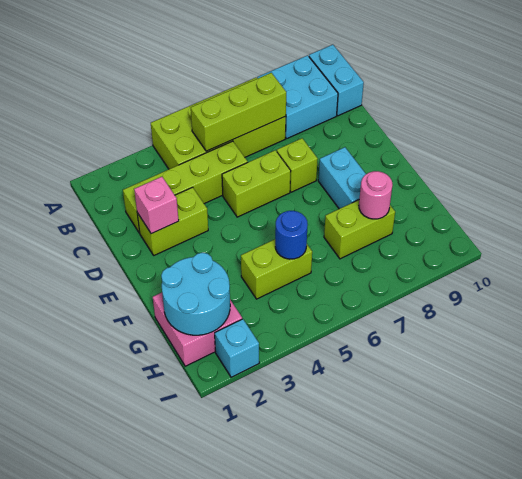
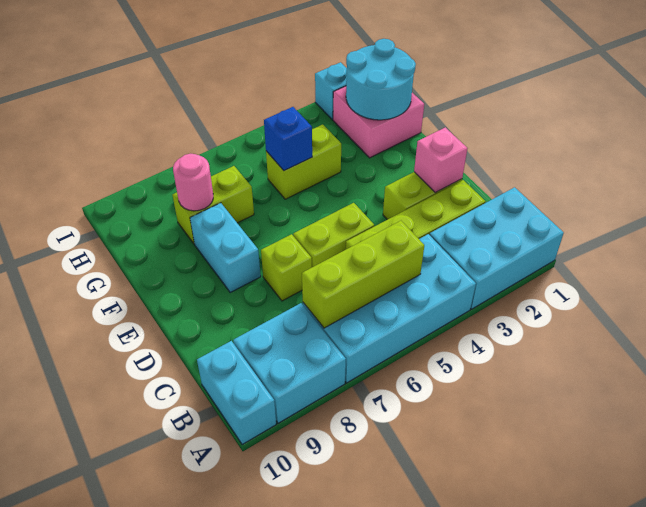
none -> cyan 2x3 brick [430,187,564,309]
lime 2x4 brick [151,78,286,169] -> cyan 2x4 brick [303,234,476,383]
blue 1x1 round brick [275,211,308,259] -> blue 1x1 brick [264,107,312,171]

